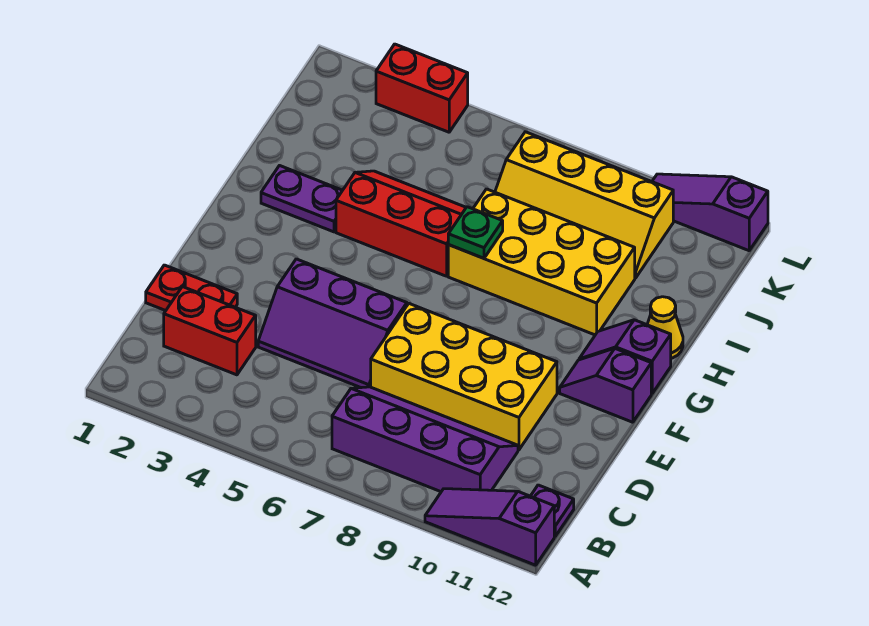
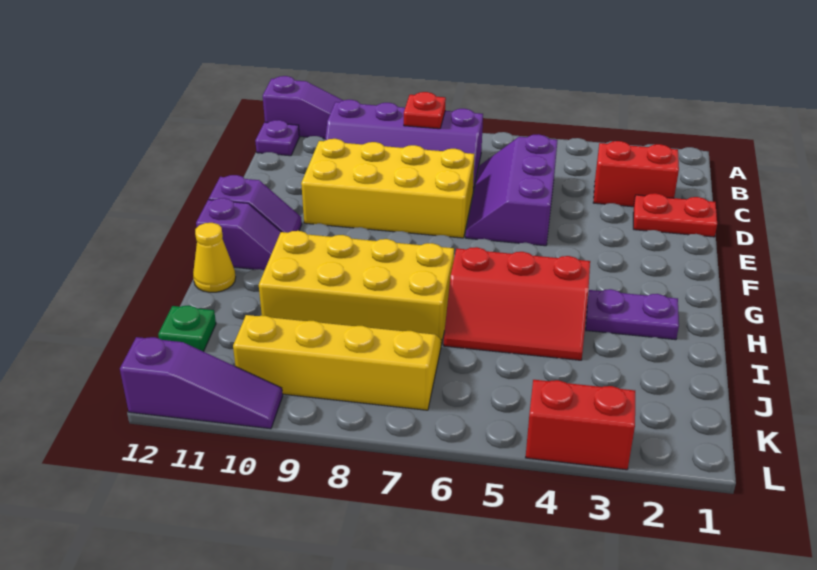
none -> red 1x1 plate [404,92,446,129]
purple 2x3 slope [258,259,407,388] -> purple 2x3 slope turned to [466,134,558,246]
green 1x1 plate [448,207,503,258] -> green 1x1 plate moved to [158,306,216,351]

